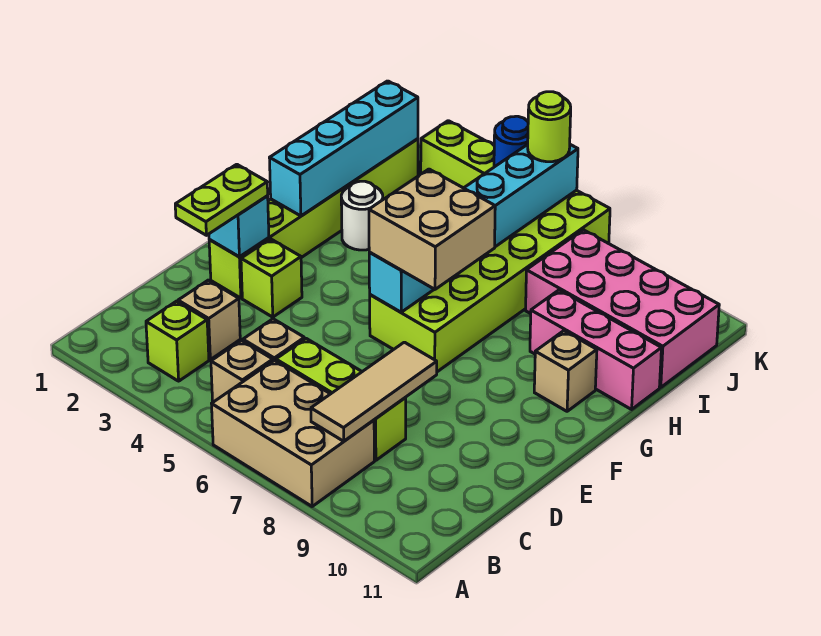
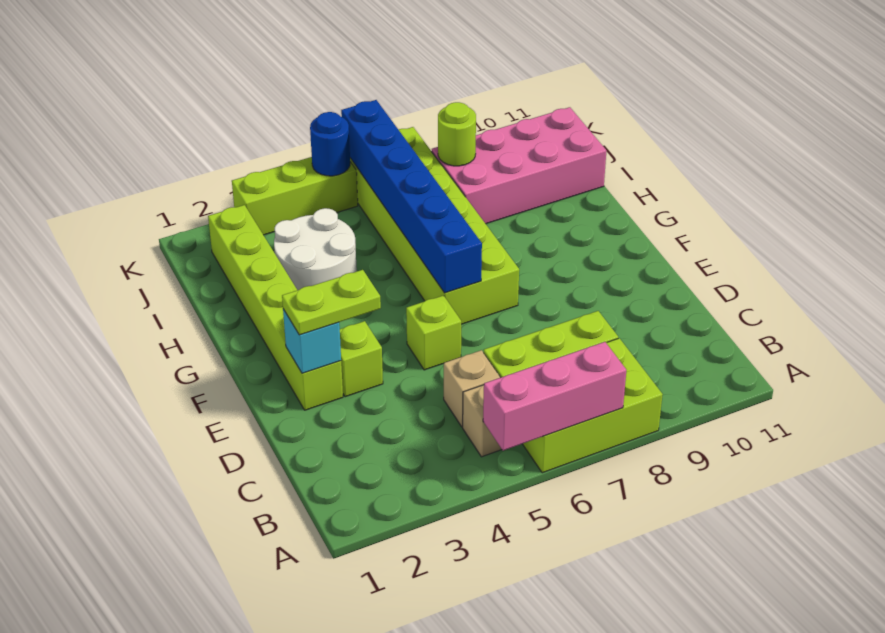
tan 2x3 brick [212,360,374,506] -> lime 2x3 brick [523,338,663,473]
lime 1x1 brick [146,301,209,381] -> lime 1x1 brick moved to [406,295,461,370]
tan 1x3 tile [311,342,437,441] -> none
tan 1x1 brick [178,280,240,360] -> none
lime 1x2 plate [175,164,268,235] -> lime 1x2 plate turned to [282,270,381,335]
cyan 1x6 brick [369,144,578,312] -> blue 1x6 brick [341,100,482,293]
tan 2x2 brick [369,169,495,289] -> none
cyan 1x4 brick [270,81,418,216] -> none
tan 1x1 brick [534,331,597,411] -> none
white 1x1 round brick [341,181,383,250] -> white 2x2 round brick [274,208,357,290]
pink 1x3 brick [530,290,661,409] -> pink 1x3 brick moved to [483,342,626,450]
lime 1x1 round brick [528,92,571,162] -> lime 1x1 round brick moved to [438,102,476,166]

